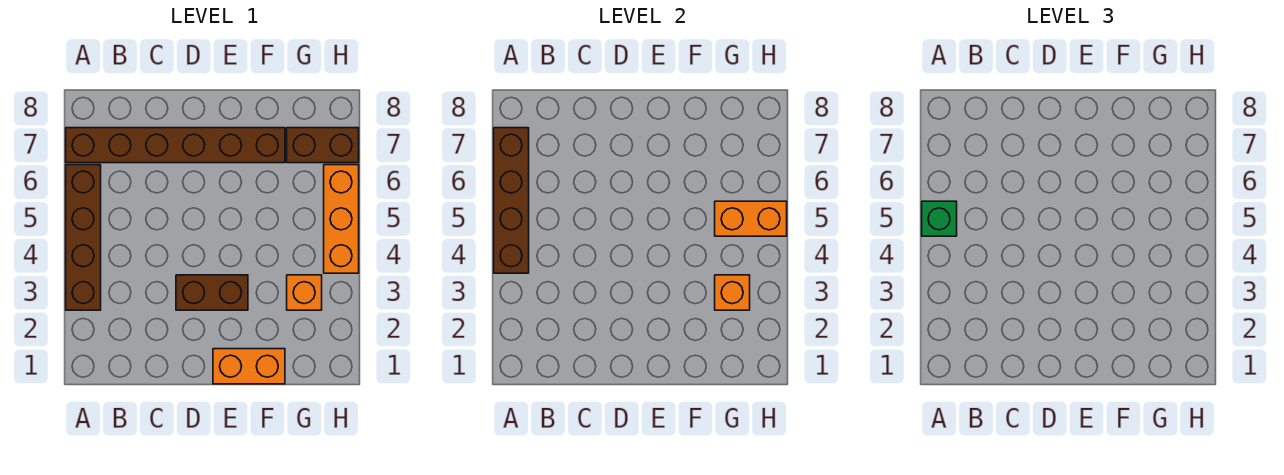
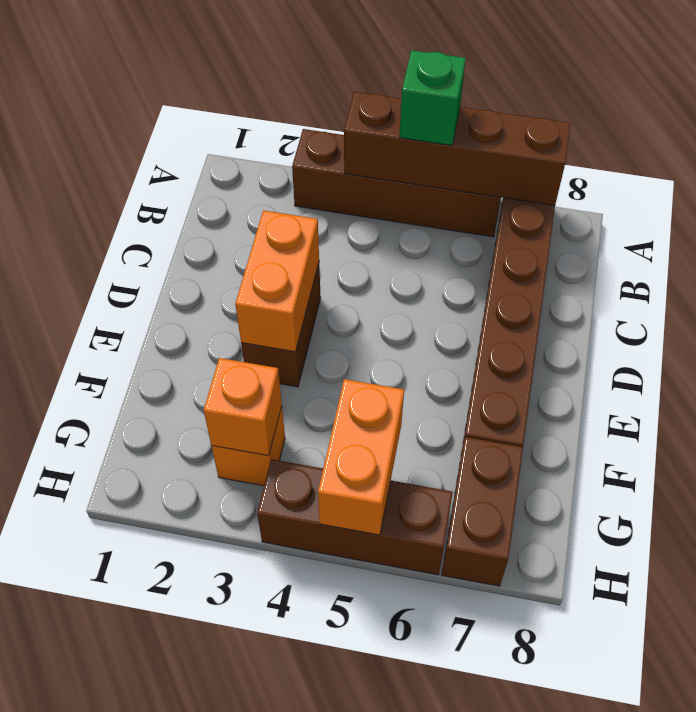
orange 1x2 brick [213,349,285,384] -> orange 1x2 brick moved to [235,210,319,352]
orange 1x3 brick [324,165,359,273] -> brown 1x3 brick [257,459,453,575]

